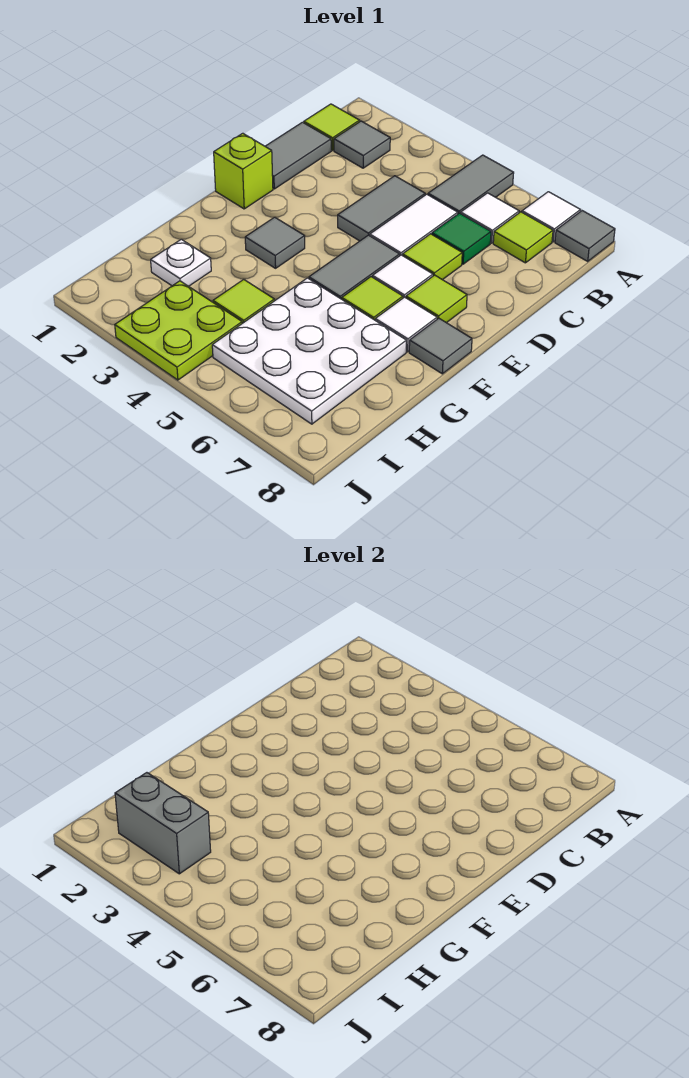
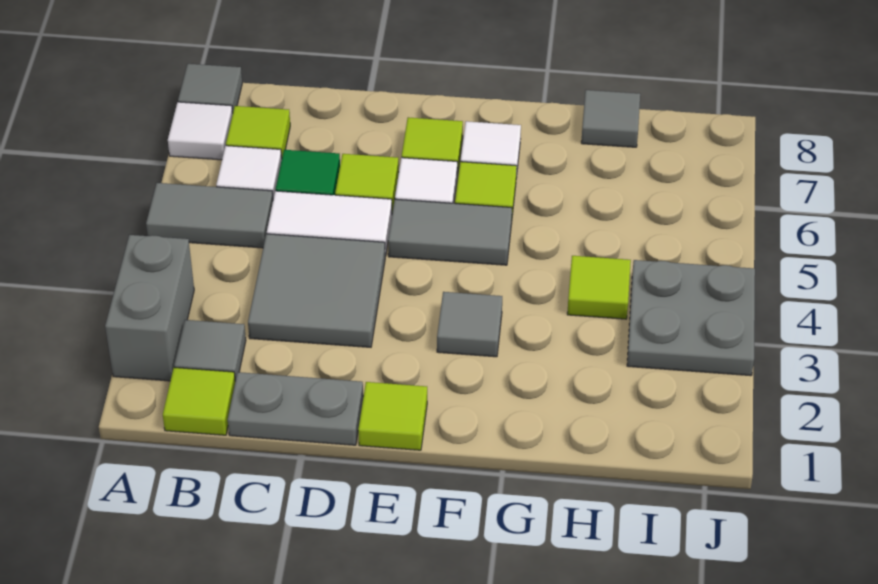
grey 1x2 tile [265,122,331,189] -> grey 1x2 plate [228,372,363,445]
grey 1x2 tile [338,176,425,241] -> grey 2x2 tile [248,234,385,347]
lime 1x1 brick [214,133,273,209] -> lime 1x1 tile [358,382,427,450]
grey 1x1 tile [409,318,472,374] -> grey 1x1 tile moved to [581,90,640,147]
white 3x3 plate [212,278,406,424] -> none
white 1x1 plate [151,239,211,286] -> none
grey 1x2 brick [115,773,211,874] -> grey 1x2 brick moved to [105,235,194,381]
lime 2x2 plate [115,281,242,380] -> grey 2x2 plate [627,260,755,376]

